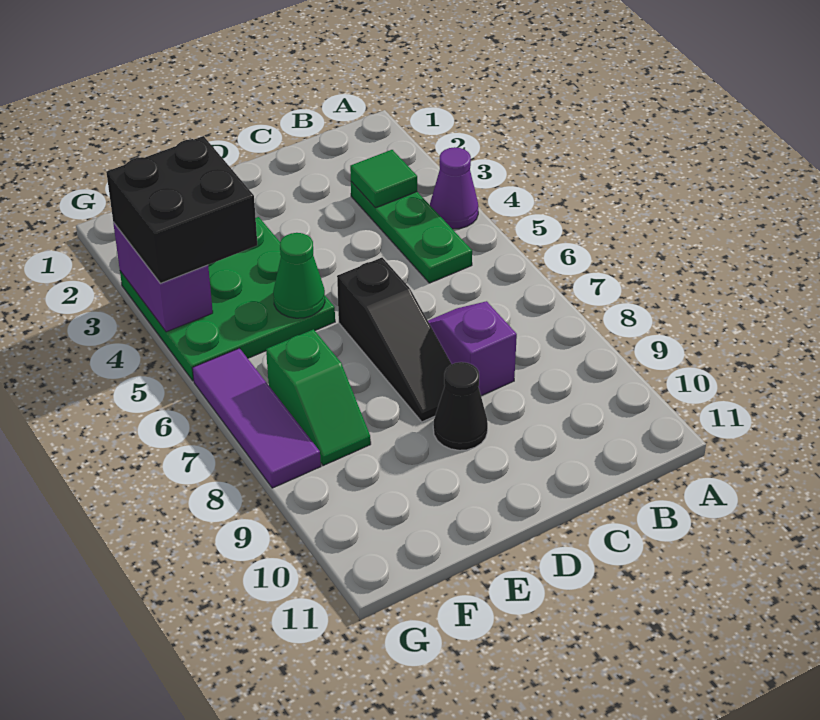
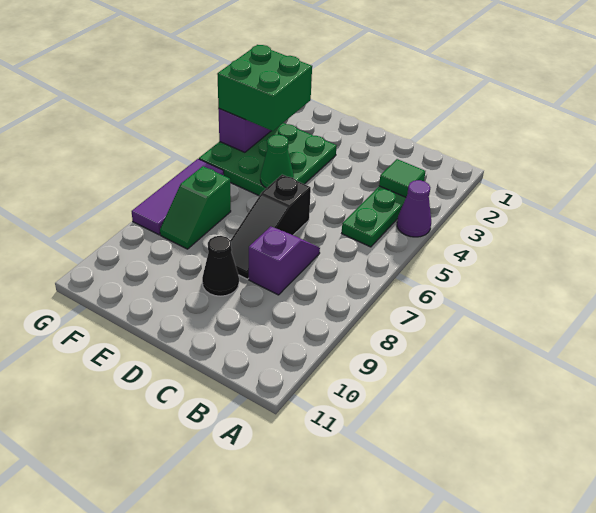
black 2x2 brick [106,136,257,283] -> green 2x2 brick [217,45,312,131]

